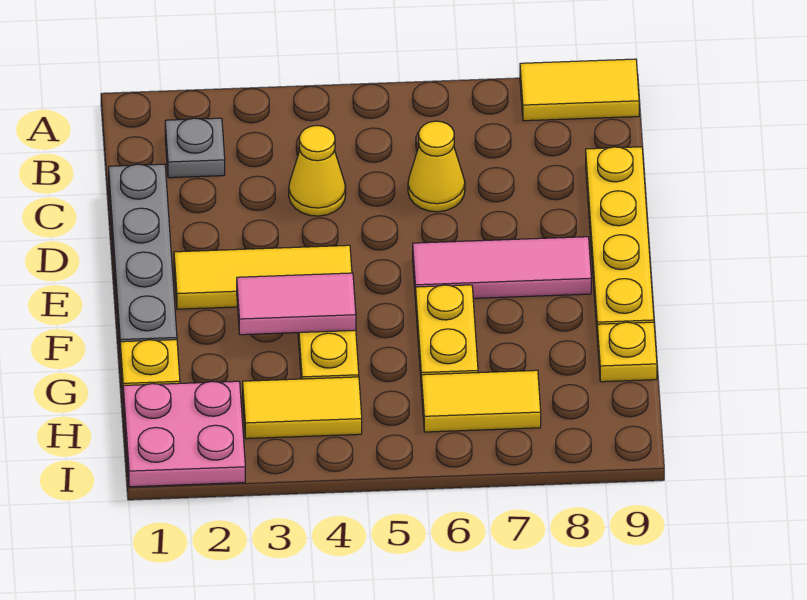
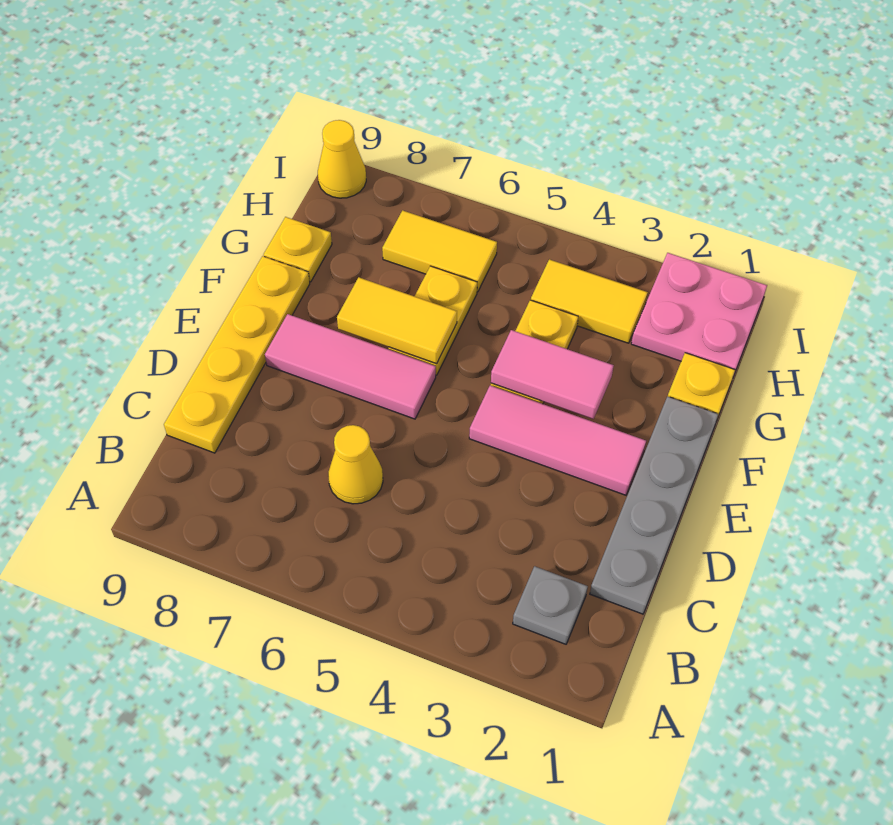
yellow 1x2 tile [520,59,639,121] -> yellow 1x2 tile moved to [337,277,457,364]
yellow 1x1 cone [289,125,346,216] -> yellow 1x1 cone moved to [318,120,366,198]
yellow 1x3 tile [174,245,352,309] -> pink 1x3 tile [469,385,646,495]

